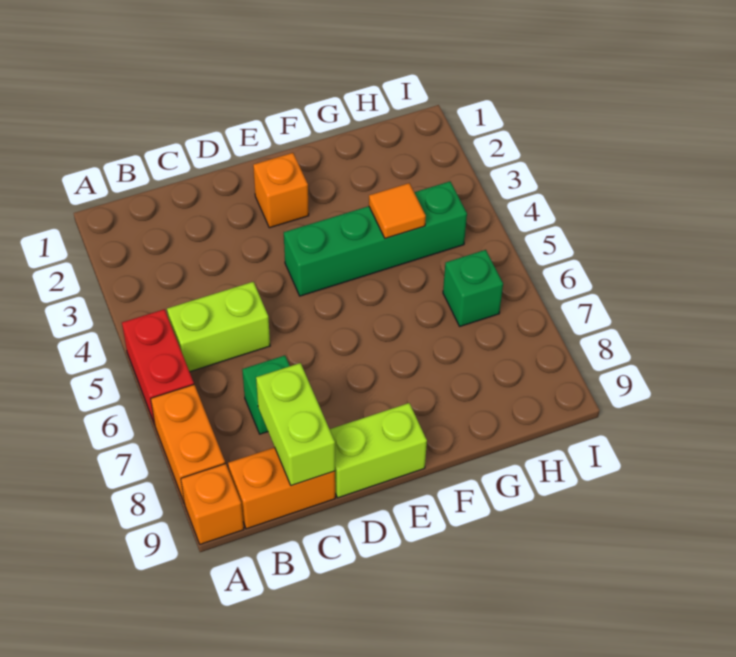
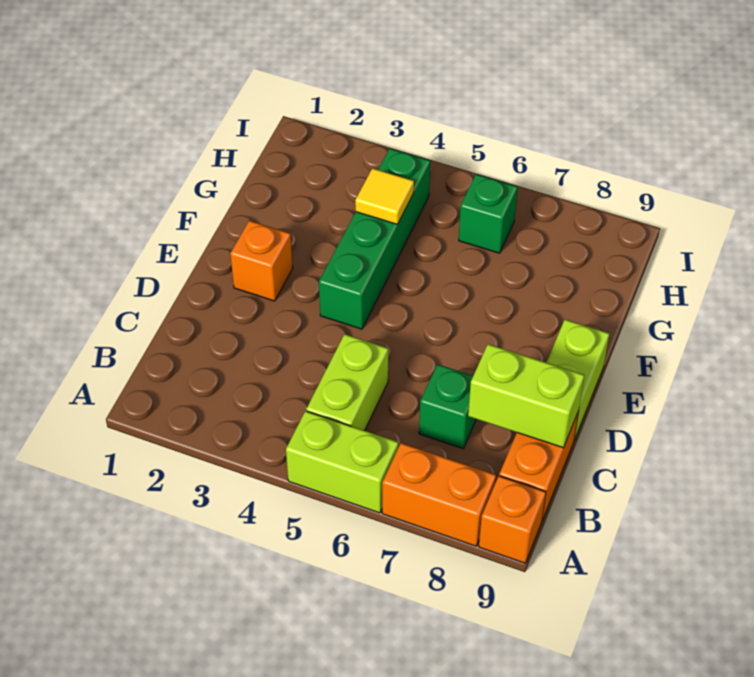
red 1x2 brick [122,309,194,425] -> lime 1x2 brick [286,411,398,513]
orange 1x1 tile [369,183,426,238] -> yellow 1x1 tile [355,168,414,224]

